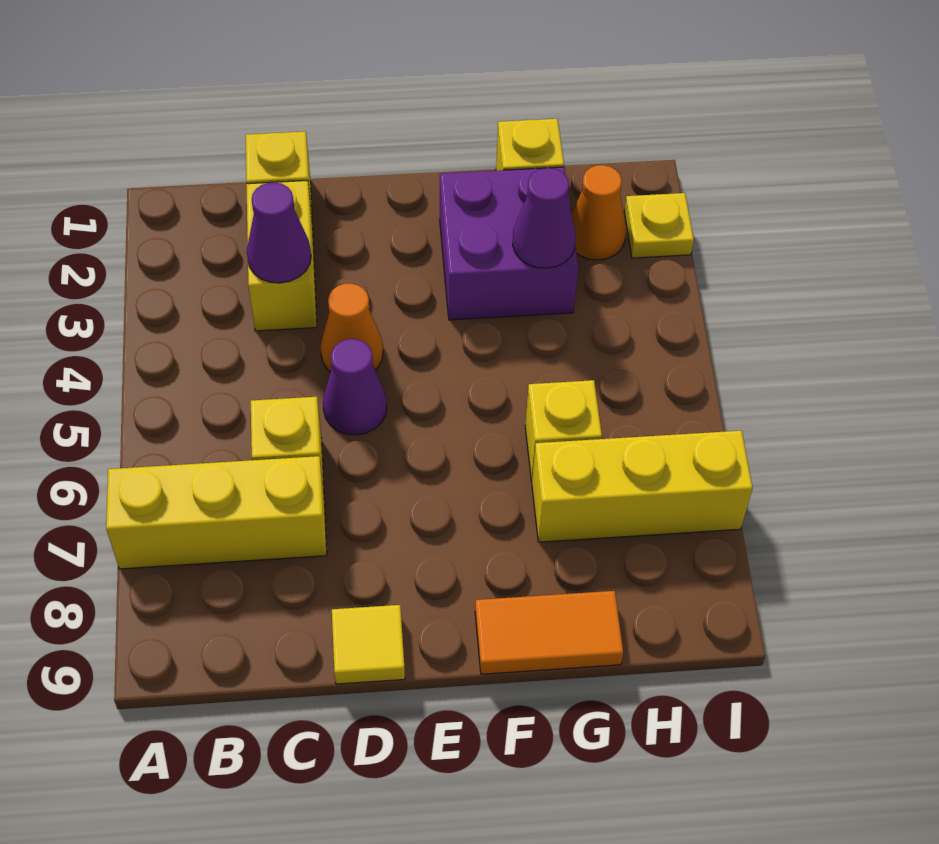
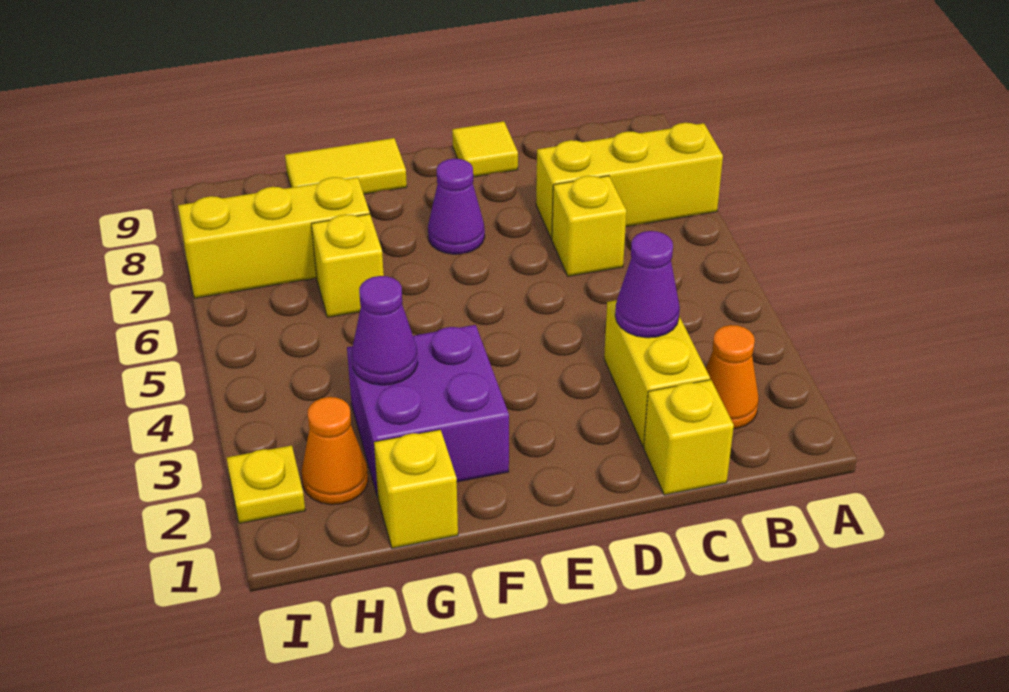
orange 1x1 cone [321,283,383,372] -> orange 1x1 cone moved to [706,325,759,429]
purple 1x1 cone [323,339,387,435] -> purple 1x1 cone moved to [428,159,485,254]
orange 1x2 tile [475,591,623,674] -> yellow 1x2 tile [285,138,407,194]

